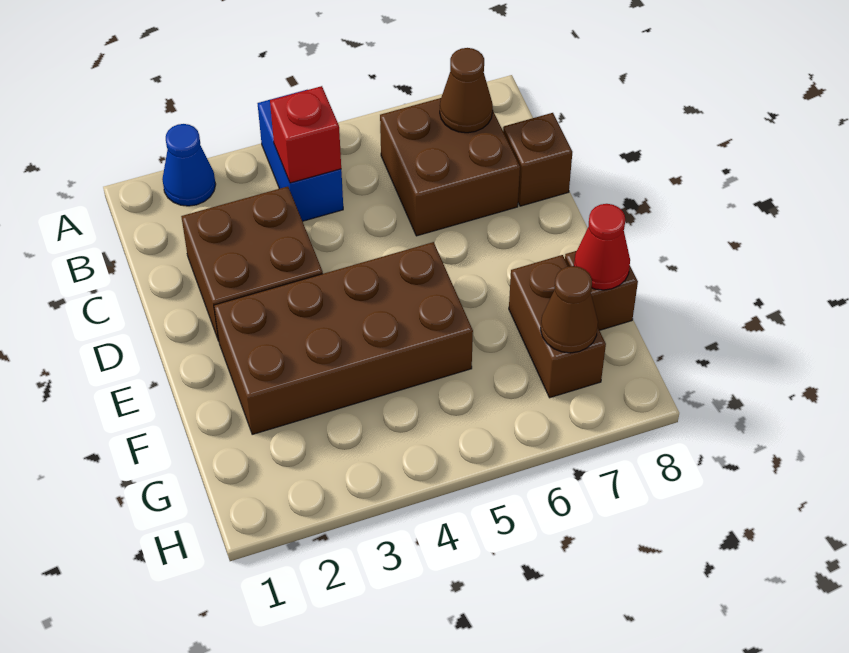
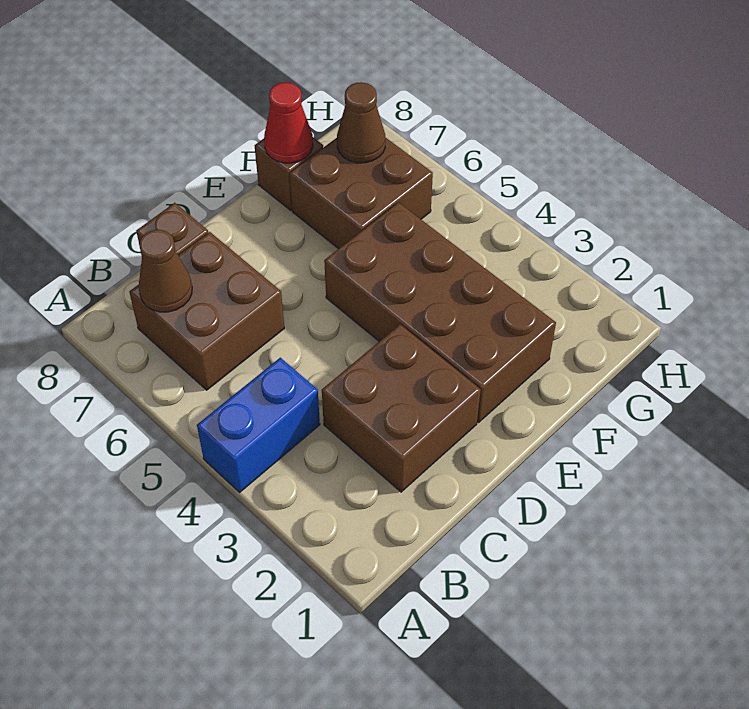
blue 1x1 cone [162,124,216,206] -> none
red 1x1 brick [270,86,341,183] -> none
brown 1x2 brick [509,255,606,398] -> brown 2x2 brick [290,137,433,249]

